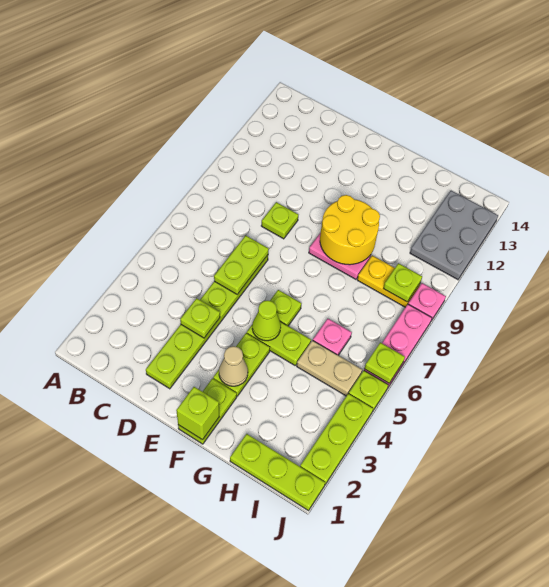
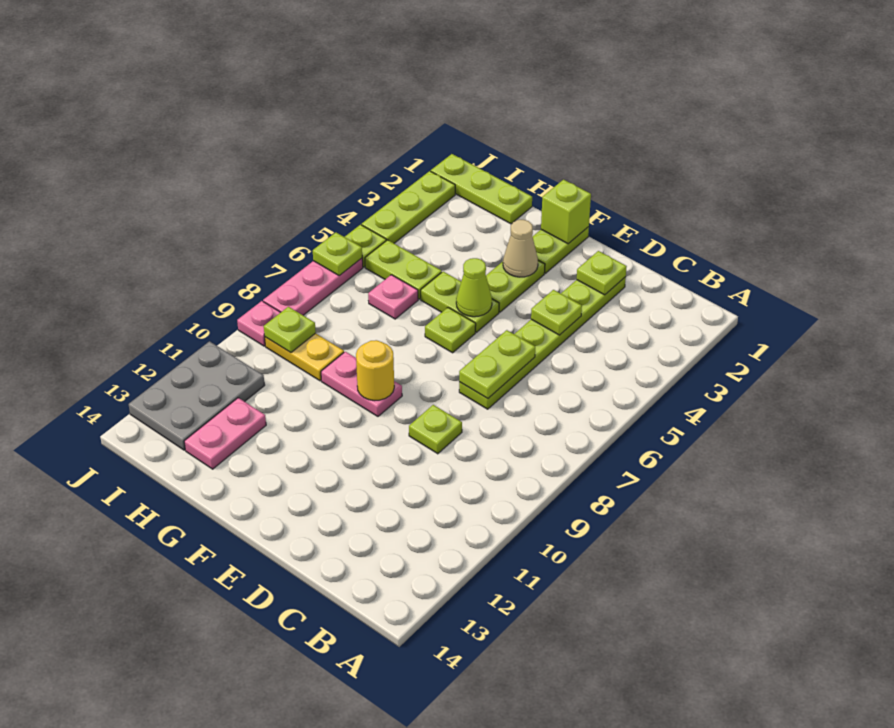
none -> lime 1x1 plate [577,251,627,295]
yellow 2x2 round brick [320,195,380,265] -> yellow 1x1 round brick [356,340,394,401]
tan 1x2 plate [297,340,362,396] -> lime 1x2 plate [365,240,442,299]
none -> pink 1x2 plate [184,398,266,469]

